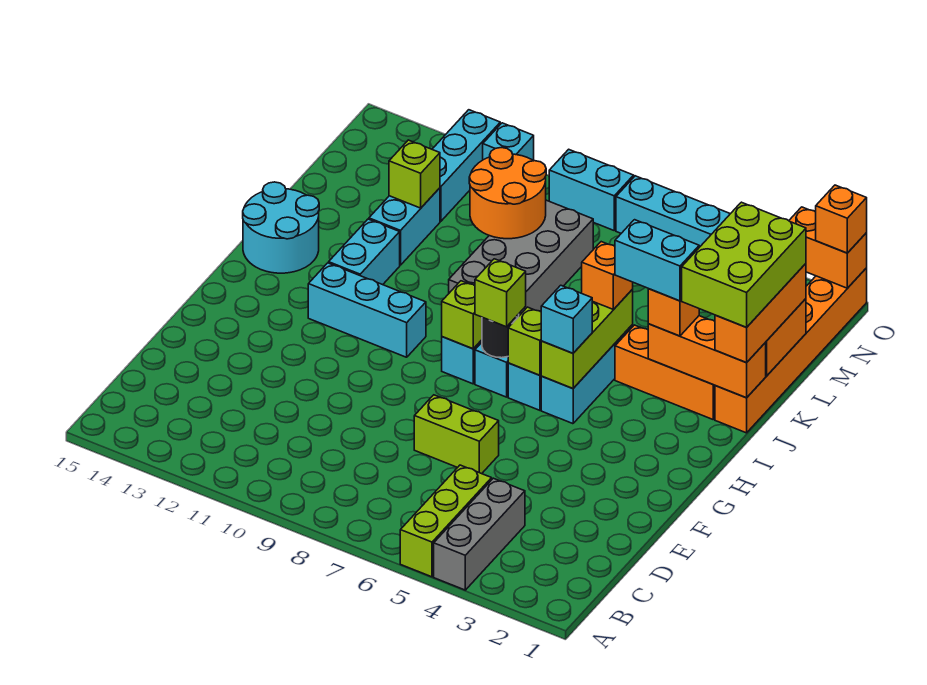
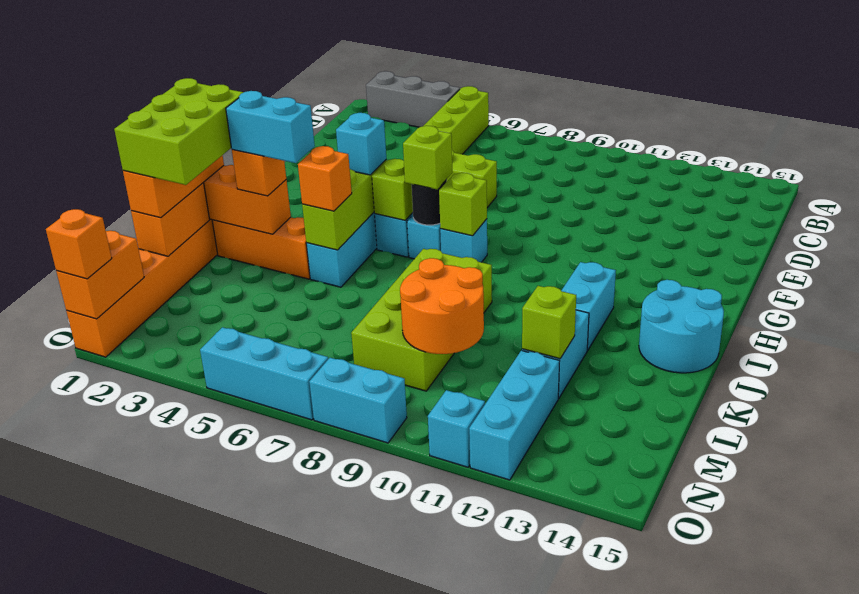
grey 1x3 brick [434,478,525,590] -> grey 1x3 brick turned to [366,71,460,127]
cyan 1x3 brick [308,263,426,357] -> none
grey 2x4 brick [449,200,593,316] -> lime 2x4 brick [351,249,492,391]
orange 1x2 brick [789,207,867,288] -> orange 1x2 brick turned to [56,231,144,319]

